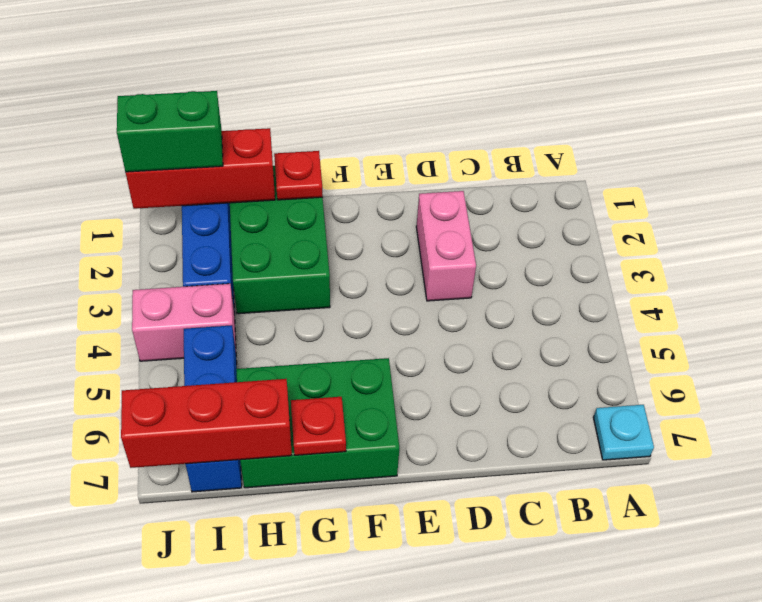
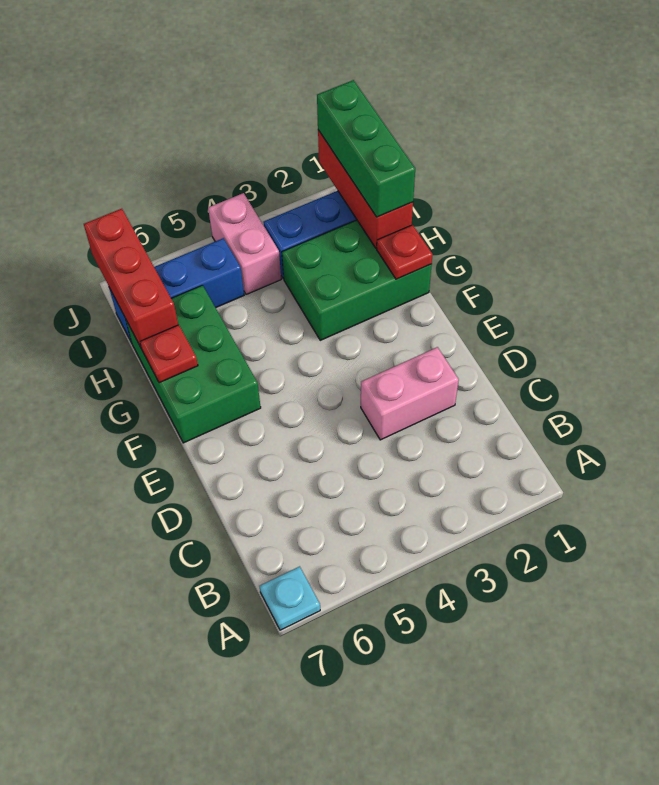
green 1x2 brick [117,91,223,172] -> green 1x3 brick [317,80,415,217]

